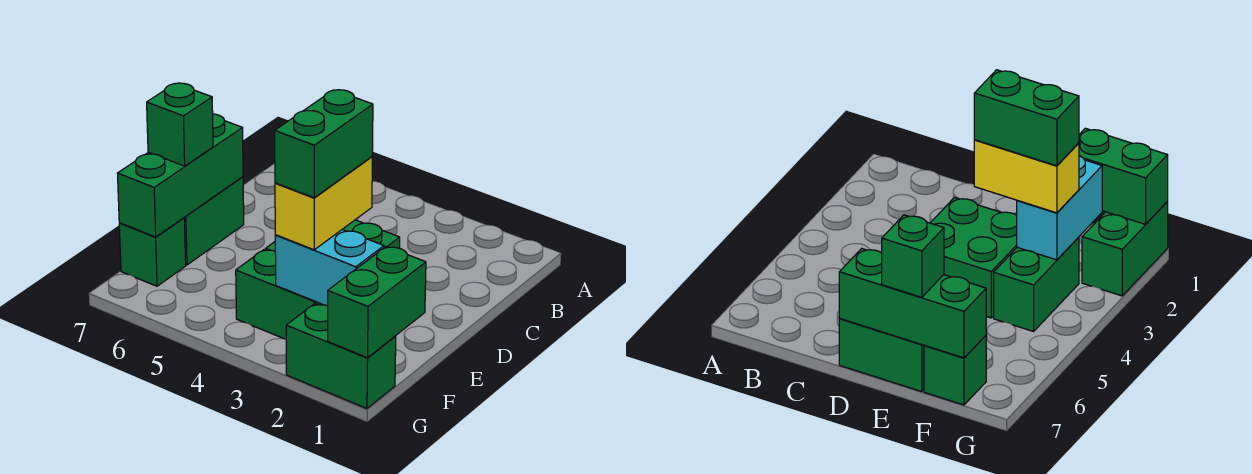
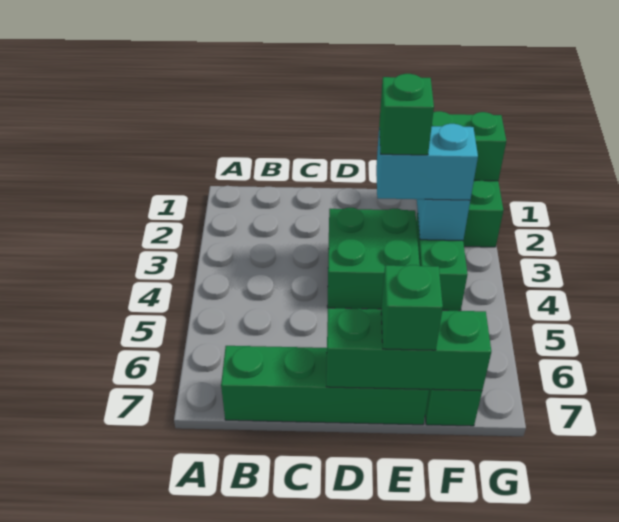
green 1x2 brick [184,177,244,265] -> green 1x4 brick [221,346,429,425]
yellow 1x2 brick [275,157,372,250] -> cyan 1x2 brick [376,124,478,200]
green 1x2 brick [275,90,373,198] -> green 1x1 brick [379,74,434,155]

